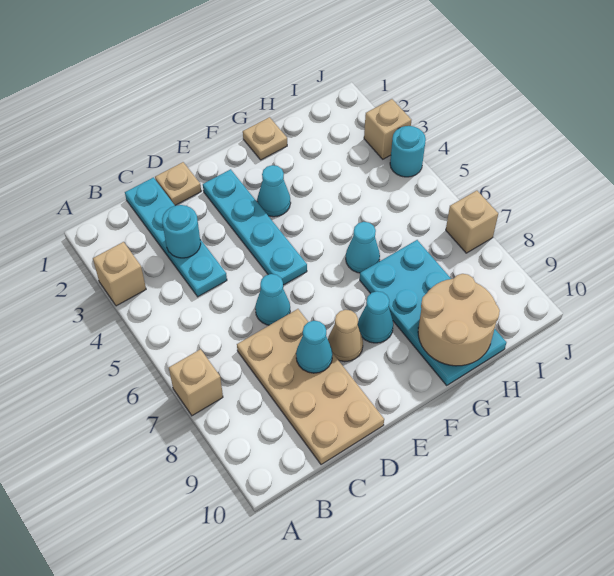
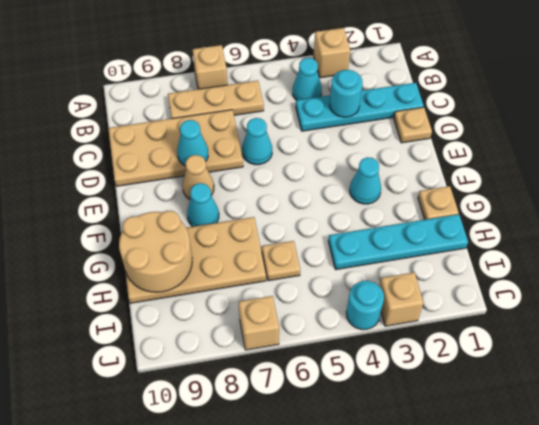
none -> tan 1x3 plate [168,81,264,118]
cyan 1x4 plate [203,169,307,285] -> cyan 1x4 plate moved to [328,214,468,270]
cyan 1x1 cone [346,222,380,273] -> cyan 1x1 cone moved to [293,58,322,100]
cyan 2x4 plate [360,240,506,385] -> tan 2x4 plate [125,217,266,303]
none -> tan 1x1 plate [262,241,300,281]

